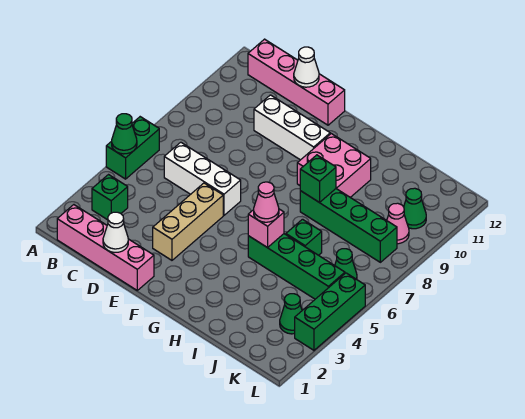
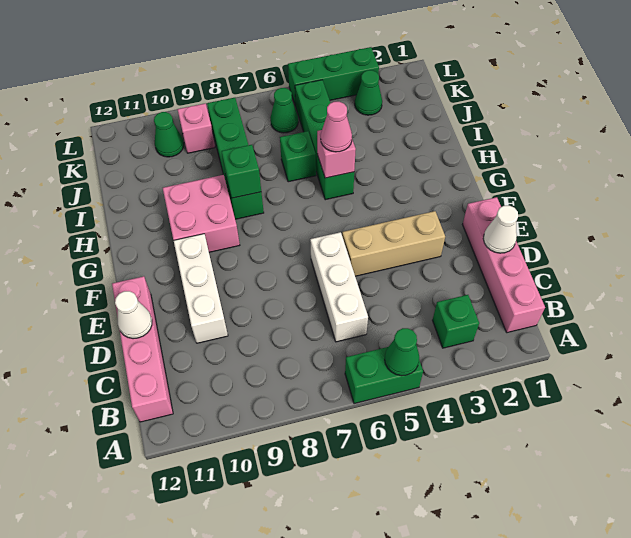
pink 1x1 cone [387,203,409,244] -> pink 1x1 brick [177,103,215,153]

